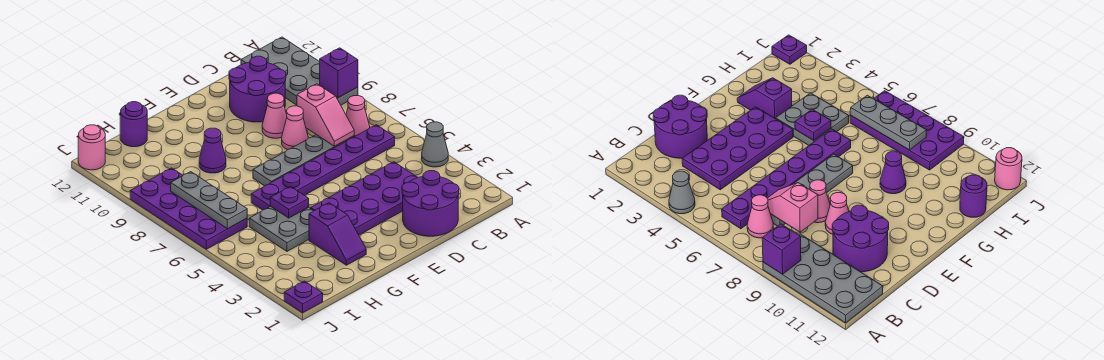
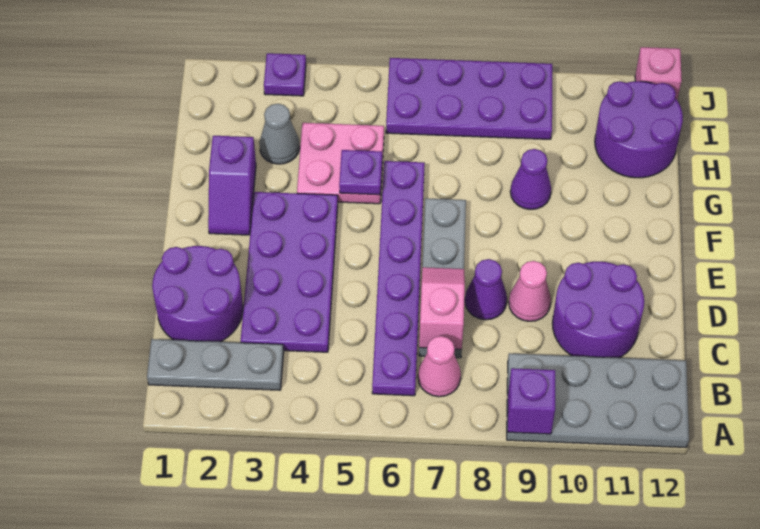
grey 1x1 cone [422,122,448,167] -> grey 1x1 cone moved to [259,104,300,164]
pink 1x2 slope [297,84,354,146] -> pink 1x2 slope turned to [419,267,465,349]
pink 1x1 cone [282,106,308,150] -> purple 1x1 cone [465,259,507,320]
purple 1x2 slope [309,203,366,265] -> purple 1x2 slope turned to [208,136,256,235]
grey 2x2 plate [249,206,313,251] -> pink 2x2 plate [297,123,384,204]
purple 1x1 round brick [120,102,147,147] -> purple 2x2 round brick [595,81,683,178]
grey 1x3 plate [171,172,247,229] -> grey 1x3 plate moved to [147,339,284,390]
purple 1x1 plate [284,281,323,313] -> purple 1x1 plate moved to [264,53,306,96]
pink 1x1 round brick [78,125,105,170] -> pink 1x1 brick [635,47,682,100]

